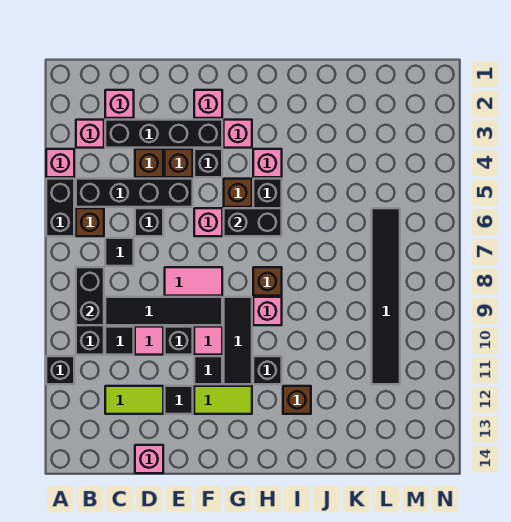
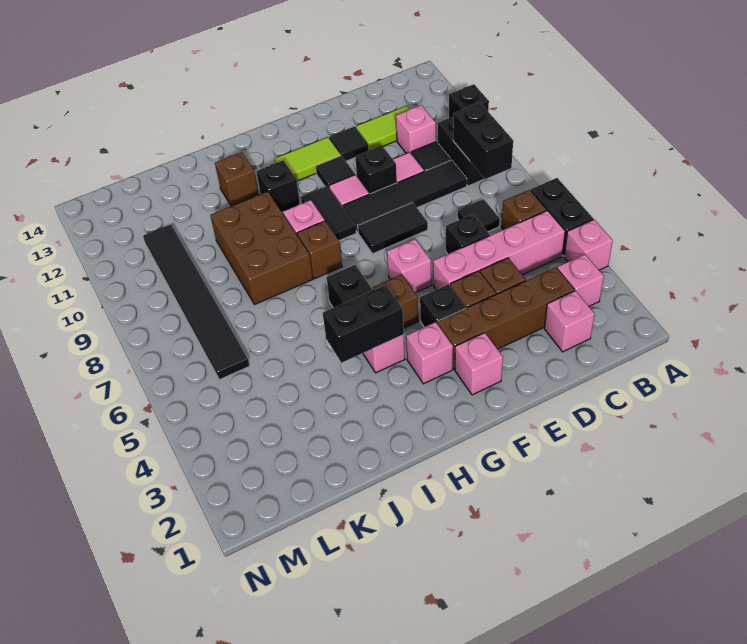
black 1x4 brick [76,179,193,207] -> pink 1x4 brick [433,211,565,290]
black 1x4 brick [105,120,222,148] -> brown 1x4 brick [437,268,575,369]
pink 1x1 brick [135,445,163,473] -> pink 1x1 brick moved to [396,105,436,154]
pink 1x2 tile [165,267,222,296] -> black 1x2 tile [358,203,428,254]
black 1x2 brick [224,208,282,236] -> black 1x2 brick moved to [323,285,404,363]
black 1x3 tile [224,297,252,384] -> black 1x2 tile [301,186,356,241]
none -> brown 2x3 brick [210,192,313,305]

